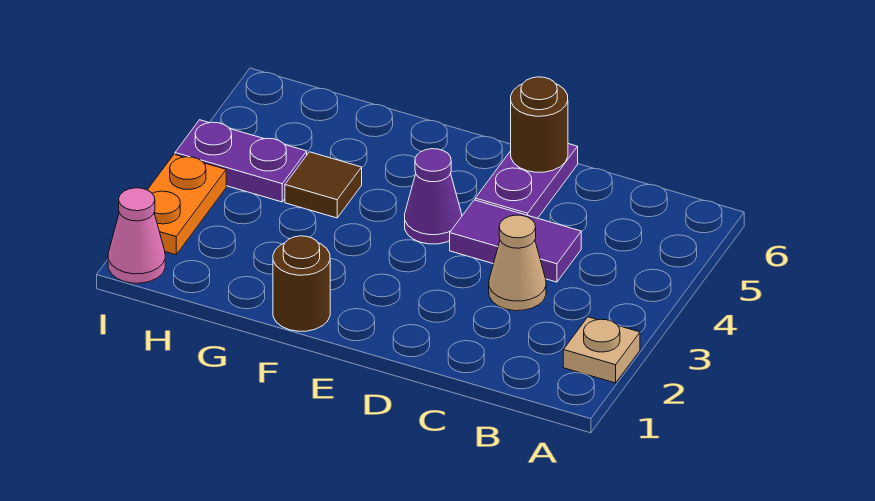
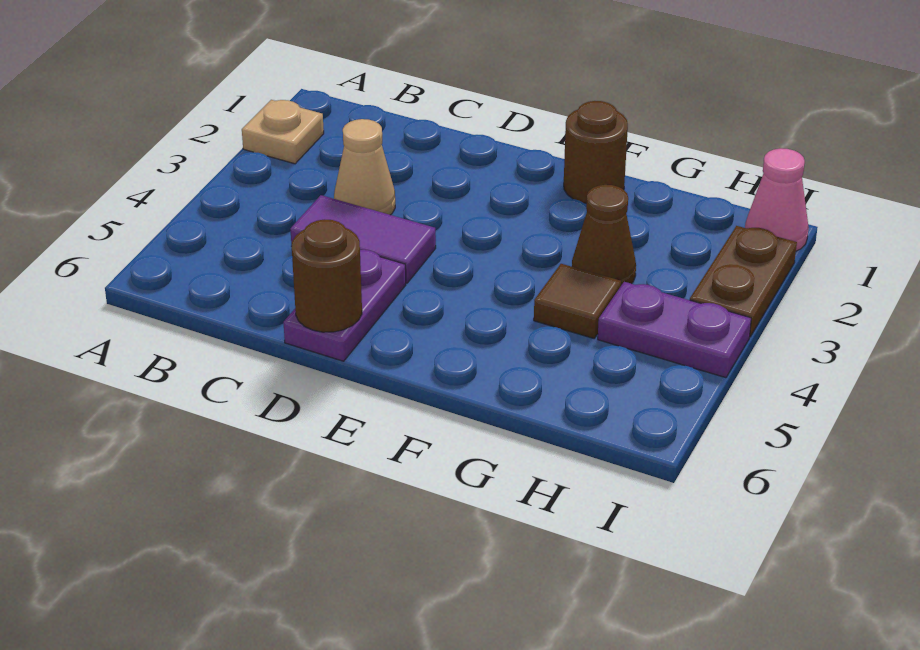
purple 1x1 cone [405,149,462,244] -> none
none -> brown 1x1 cone [572,185,636,285]
orange 1x2 plate [148,154,226,255] -> brown 1x2 plate [690,226,797,337]

